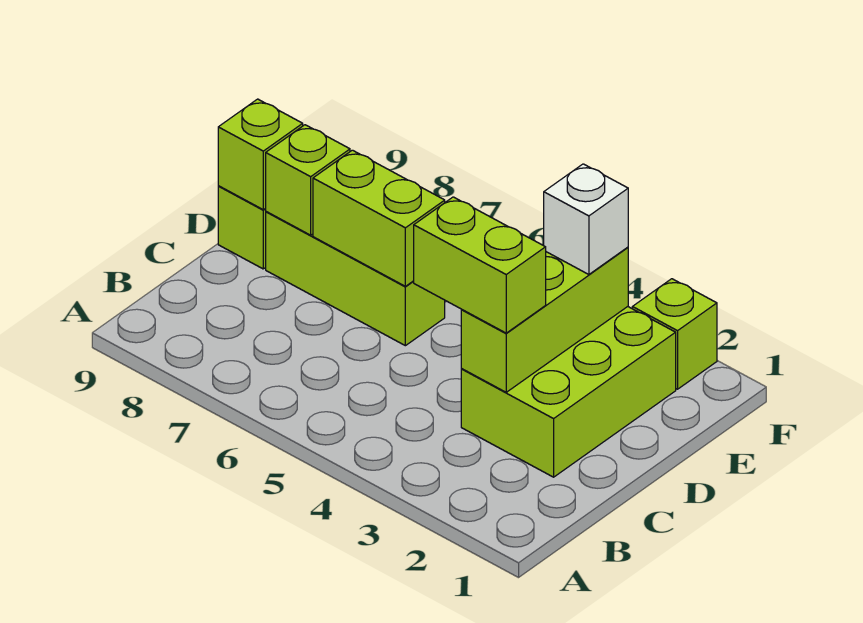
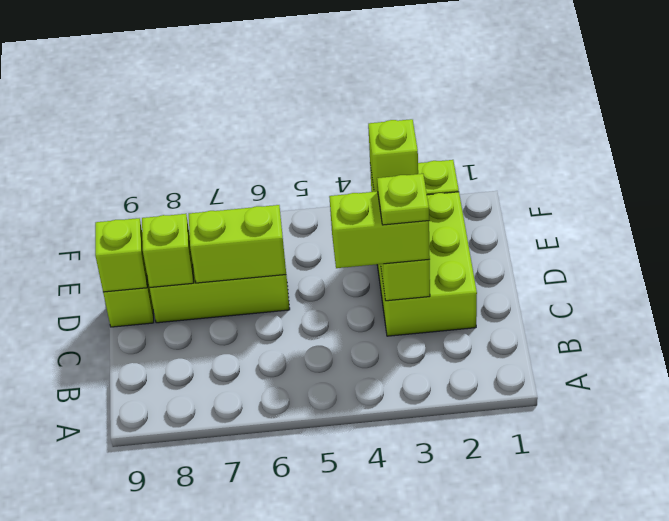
none -> lime 1x1 plate [377,174,429,225]
white 1x1 brick [544,164,628,275] -> lime 1x1 brick [368,119,418,192]

